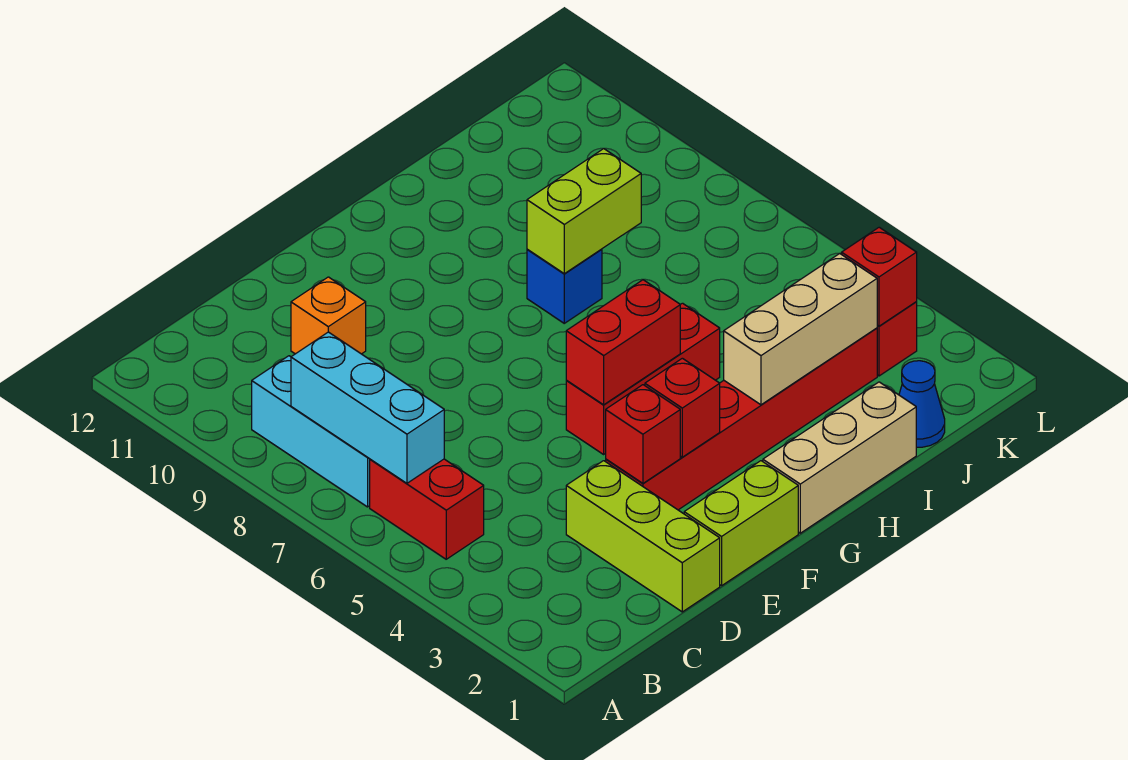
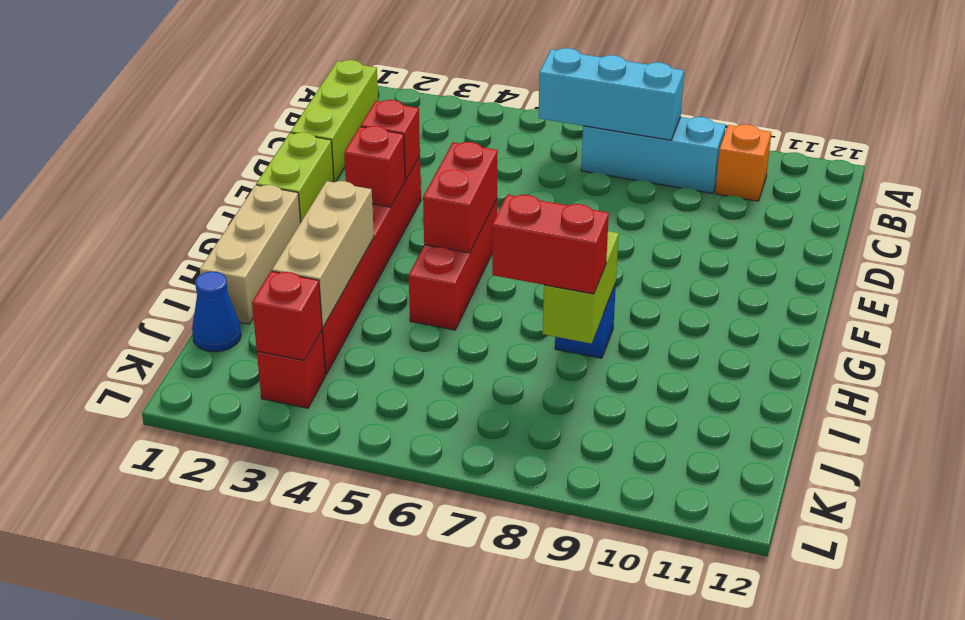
red 1x2 brick [370,459,484,559] -> red 1x2 brick moved to [492,195,609,294]
lime 1x3 brick [566,461,720,612] -> lime 1x3 brick turned to [291,60,378,182]
orange 1x1 brick [291,277,366,354] -> orange 1x1 brick moved to [715,124,771,201]

